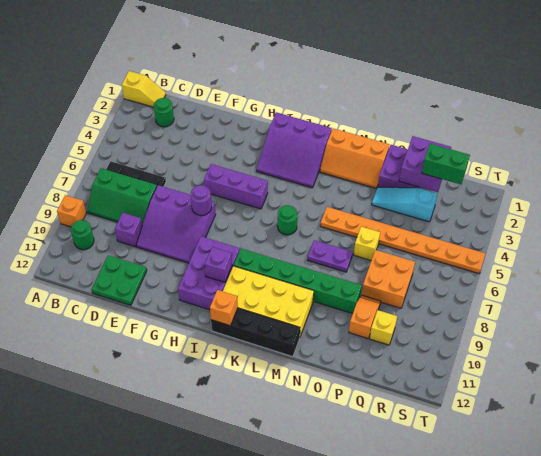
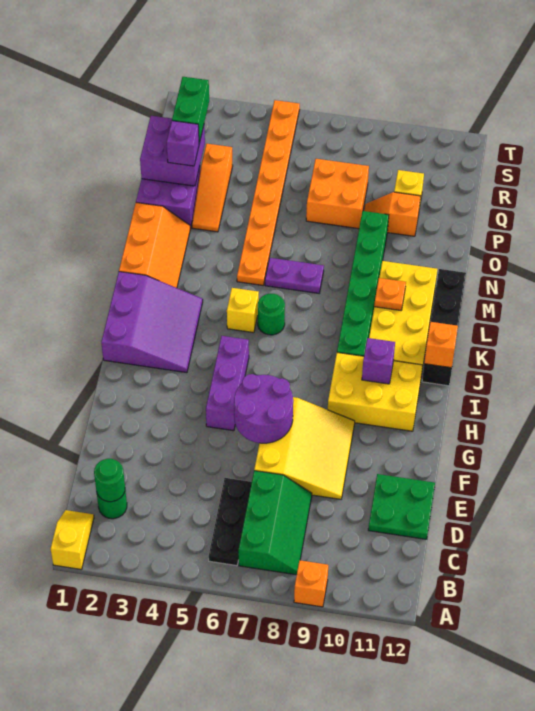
green 1x1 round brick [71,220,94,250] -> green 1x1 round brick moved to [94,459,125,502]
purple 1x1 brick [115,213,142,247] -> purple 1x1 brick moved to [167,121,199,166]
purple 3x3 slope [136,185,216,263] -> yellow 3x3 slope [254,397,355,499]
purple 1x1 round brick [191,185,212,216] -> purple 2x2 round brick [234,374,293,443]
purple 2x3 brick [178,236,240,310] -> yellow 2x3 brick [328,353,423,431]
none -> orange 1x1 plate [374,278,406,310]
purple 1x2 plate [308,240,353,272] -> purple 1x2 plate turned to [265,258,324,293]
cyan 1x3 slope [372,187,437,222] -> orange 1x3 slope [192,144,233,232]
yellow 1x1 brick [354,227,380,260] -> yellow 1x1 brick moved to [227,288,259,333]

